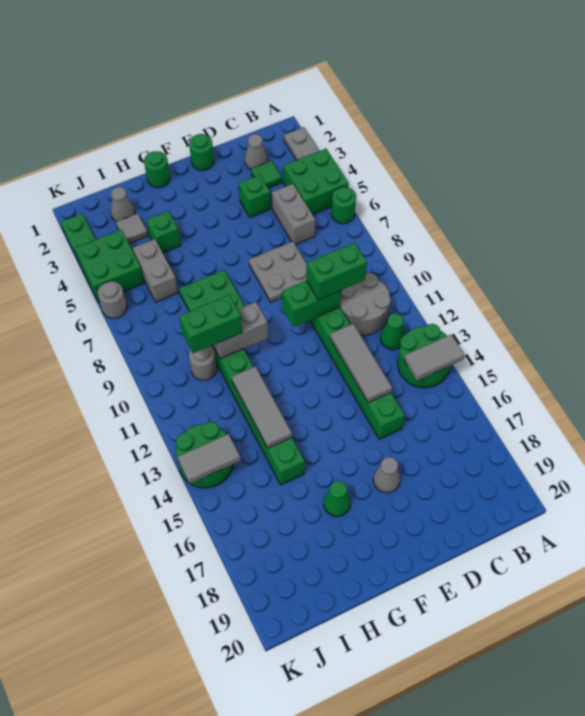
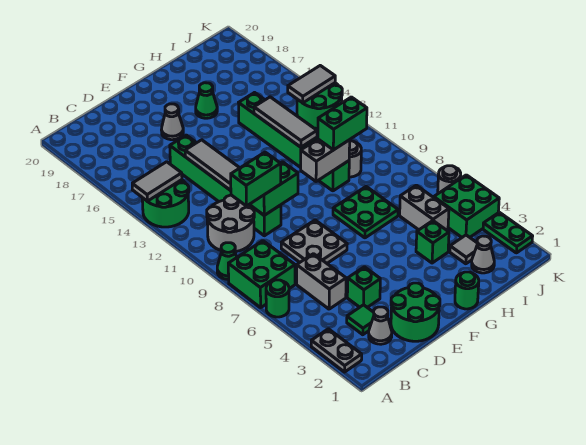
green 2x2 brick [283,149,349,215] -> green 2x2 brick moved to [228,241,295,308]
green 1x1 cone [380,313,405,350] -> green 1x1 cone moved to [217,243,237,279]
green 1x1 round brick [189,134,214,170] -> green 2x2 round brick [391,283,440,341]

